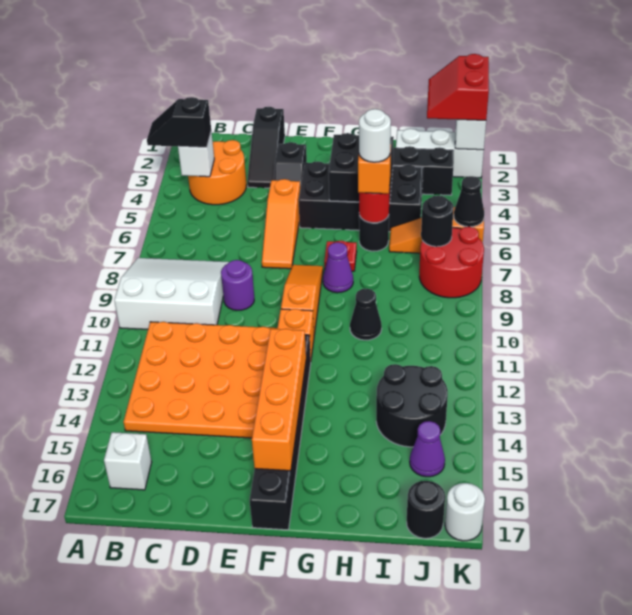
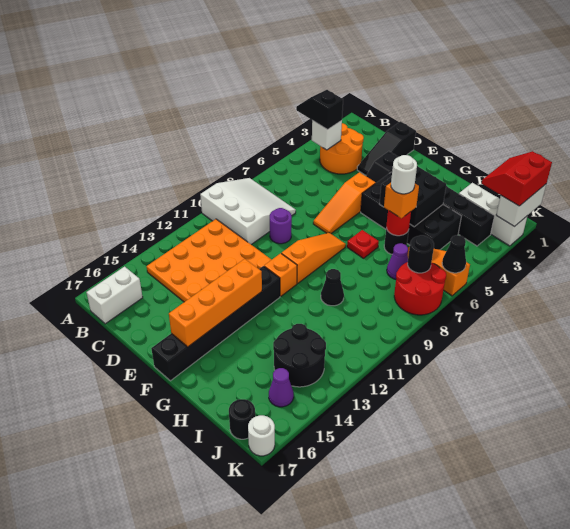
white 1x1 brick [104,432,152,490] -> white 1x2 brick [87,267,143,324]
purple 1x1 cone [323,242,353,293] -> purple 1x1 cone moved to [387,243,408,279]

